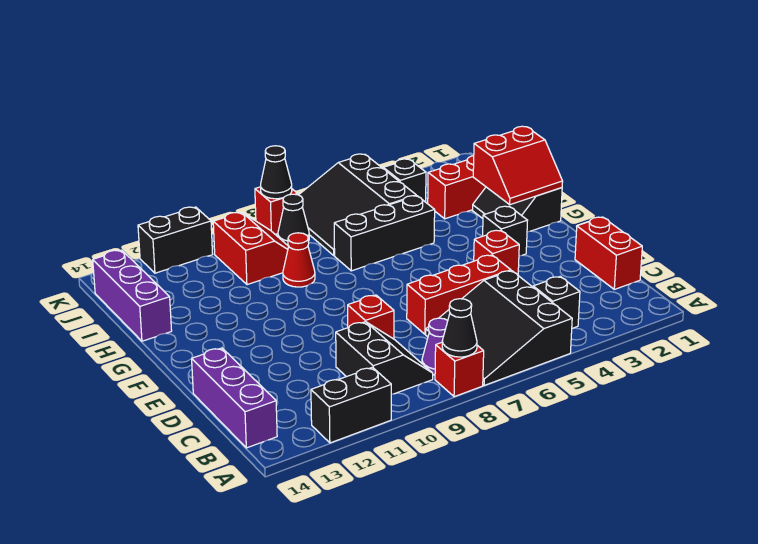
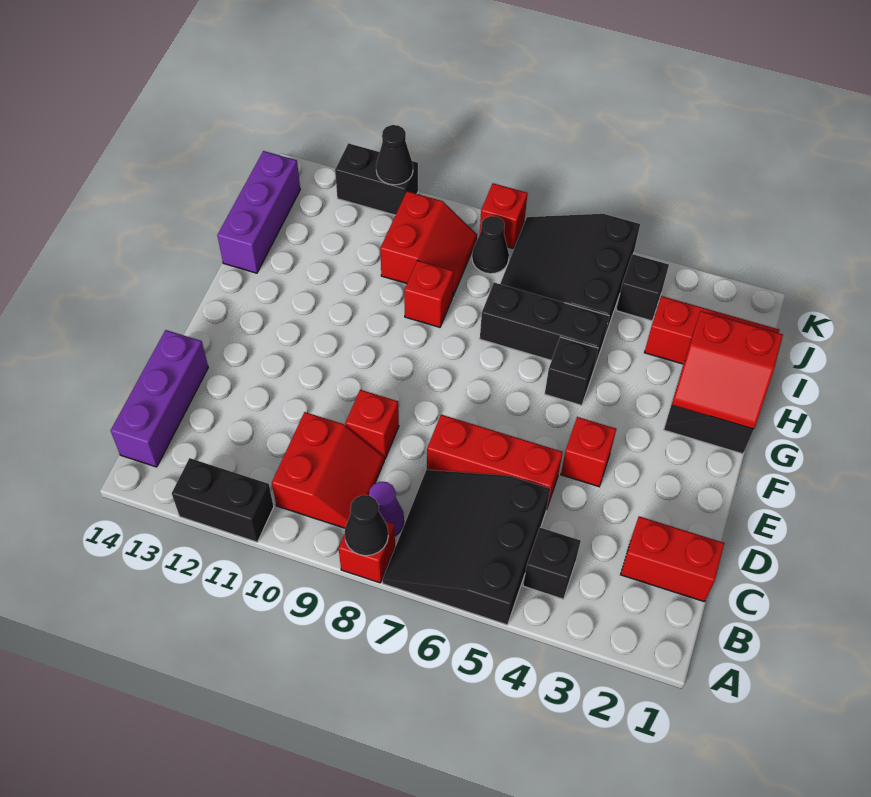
black 2x2 slope [336,322,433,395] -> red 2x2 slope [272,412,384,528]
red 1x2 brick [575,217,642,289] -> red 1x2 brick turned to [621,516,724,602]
black 1x1 brick [483,206,528,256] -> black 1x1 brick moved to [545,337,598,405]
red 1x1 cone [283,233,315,287] -> red 1x1 brick [404,260,453,327]
black 1x1 cone [261,146,292,199] -> black 1x1 cone moved to [376,125,413,185]

